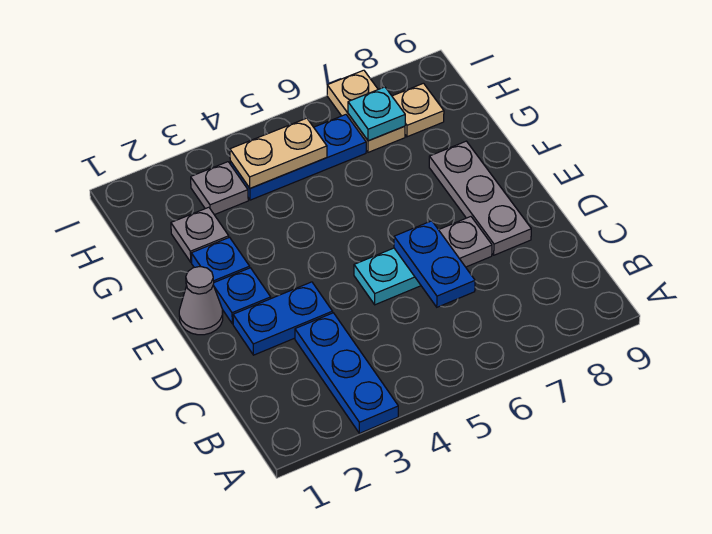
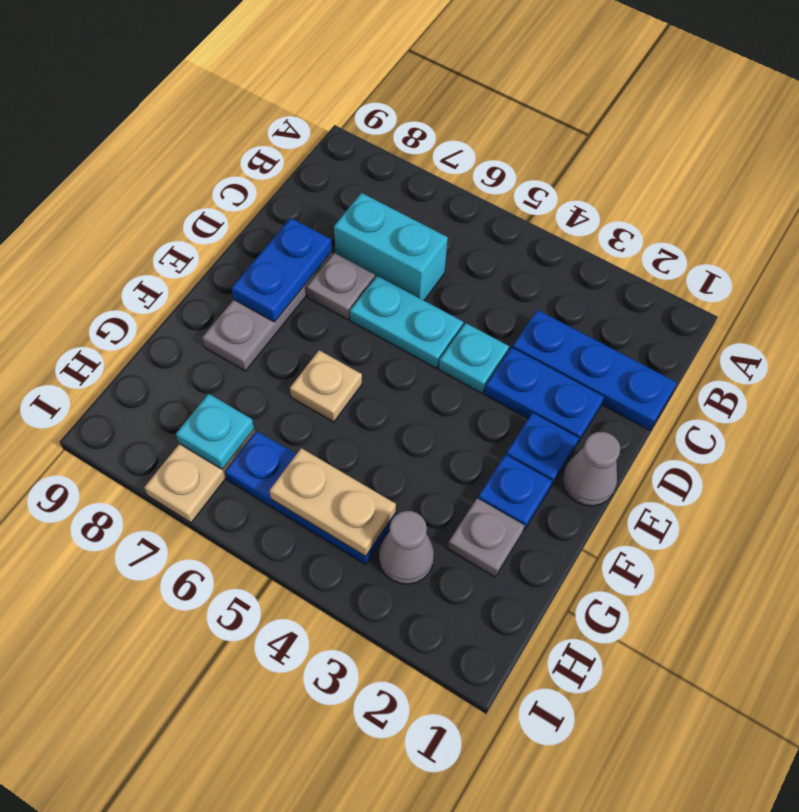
blue 1x3 plate [295,313,398,433] -> blue 1x3 plate turned to [512,310,677,430]
none -> cyan 1x2 brick [334,193,448,300]
blue 1x2 plate [394,221,475,307] -> blue 1x2 plate moved to [231,218,332,322]
none -> cyan 1x1 plate [439,323,509,393]
grey 1x1 plate [191,162,248,215] -> grey 1x1 cone [379,511,434,584]
tan 1x1 plate [392,83,444,137] -> tan 1x1 plate moved to [290,350,362,422]

